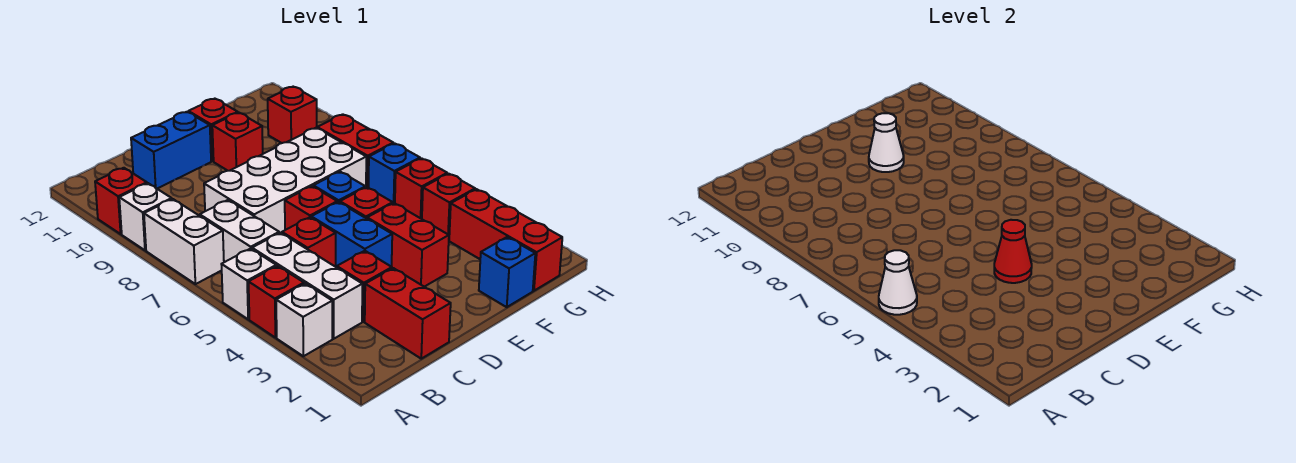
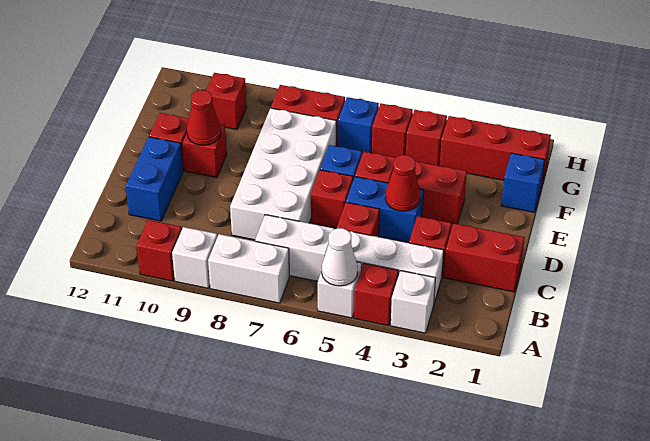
white 1x1 cone [869,113,904,172] -> red 1x1 cone [187,90,221,145]

